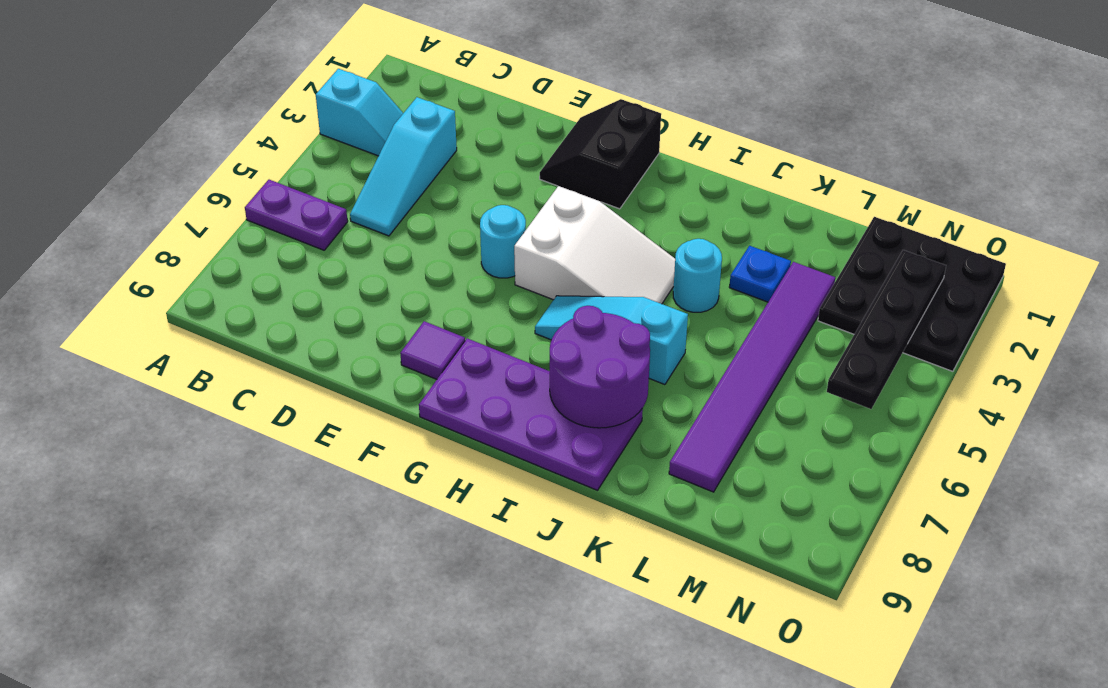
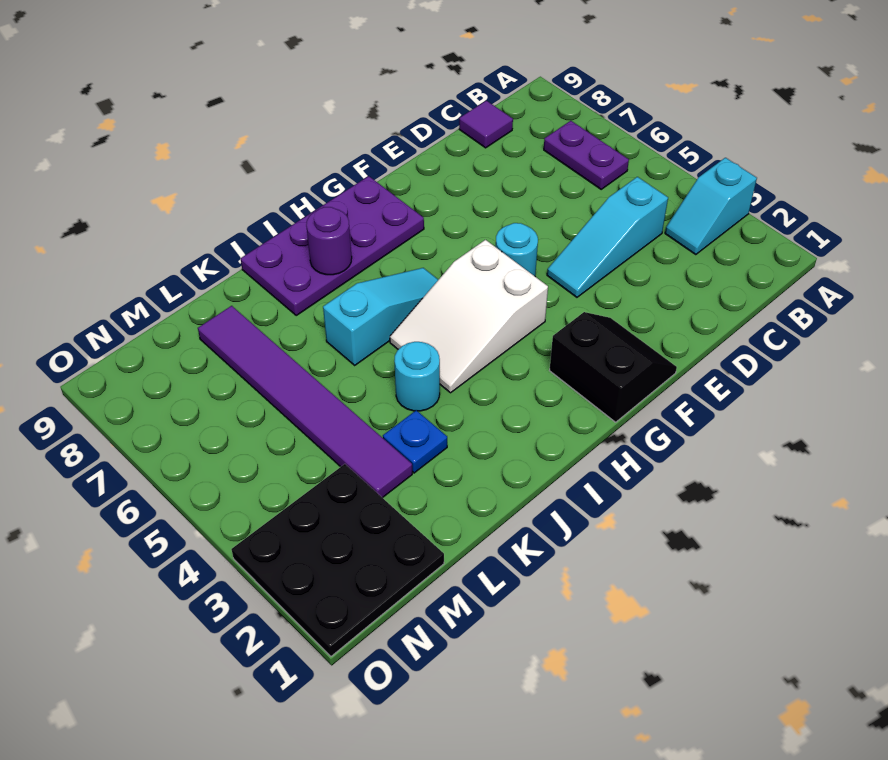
purple 1x2 plate [245,180,348,250] -> purple 1x2 plate turned to [544,121,629,189]
cyan 1x3 slope [350,97,457,236] -> cyan 1x3 slope turned to [547,177,668,297]
purple 1x1 tile [400,321,465,379] -> purple 1x1 tile moved to [459,101,513,148]
purple 2x2 round brick [550,306,650,428] -> purple 1x1 round brick [306,207,352,275]
black 1x4 plate [827,250,946,409] -> none

